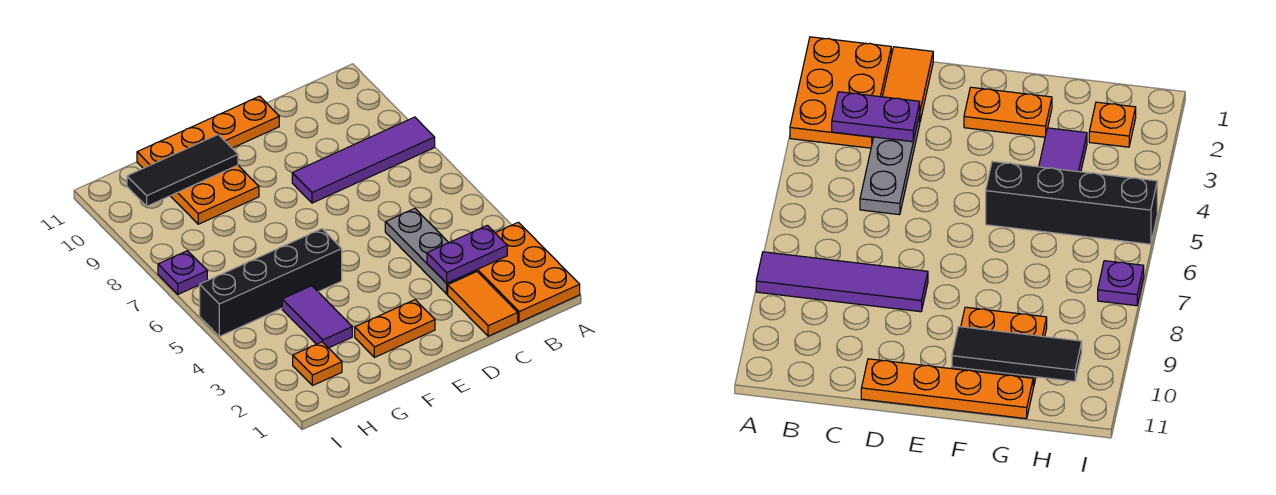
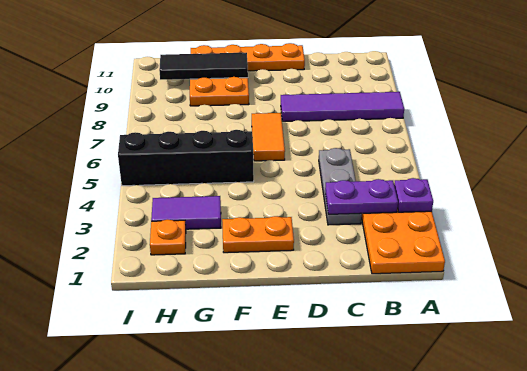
orange 1x2 tile [448,272,518,336] -> orange 1x2 tile moved to [252,113,285,161]
purple 1x2 tile [282,286,352,348] -> purple 1x2 tile turned to [151,196,221,229]
purple 1x1 plate [158,251,207,294] -> purple 1x1 plate moved to [394,178,433,212]

